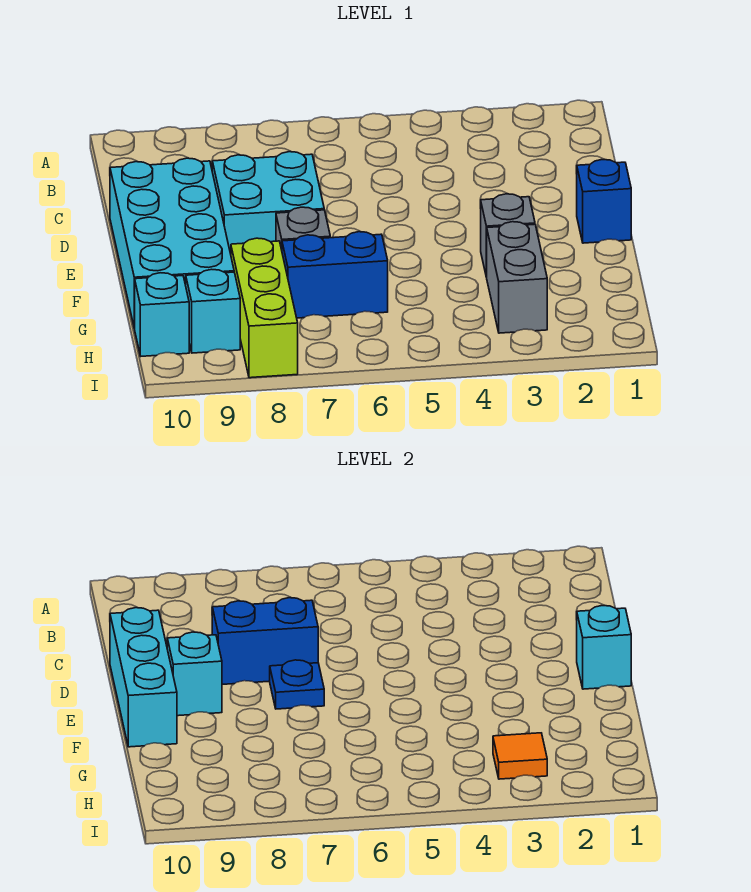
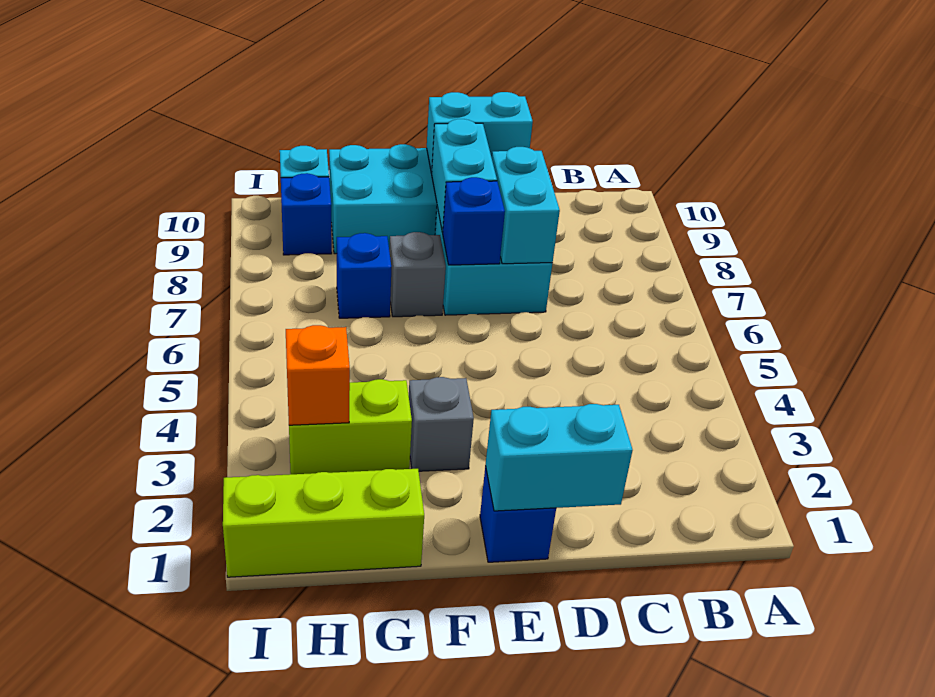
blue 1x2 brick [212,598,318,684] -> cyan 1x2 brick [492,147,560,264]
cyan 1x3 brick [110,608,177,747] -> cyan 1x2 brick [427,92,533,173]
cyan 1x1 brick [577,606,631,689] -> cyan 1x2 brick [486,404,633,511]
blue 1x1 plate [270,660,324,709] -> blue 1x1 brick [442,177,505,265]
cyan 1x1 brick [167,632,222,716] -> cyan 1x2 brick [432,119,497,232]
grey 1x2 brick [487,222,547,333] -> lime 1x2 brick [289,379,412,474]
blue 1x2 brick [282,232,388,318] -> blue 1x1 brick [337,233,391,318]
lime 1x3 brick [231,238,298,378] -> lime 1x3 brick moved to [223,469,424,577]
orange 1x1 tile [493,733,547,779] -> orange 1x1 brick [286,325,350,425]
cyan 1x1 brick [186,269,240,353] -> blue 1x1 brick [281,173,332,255]

